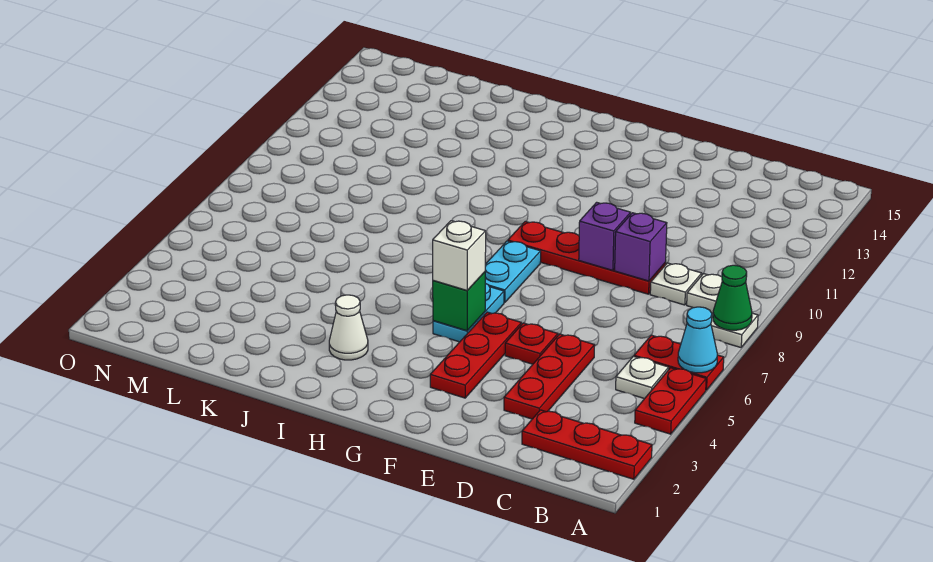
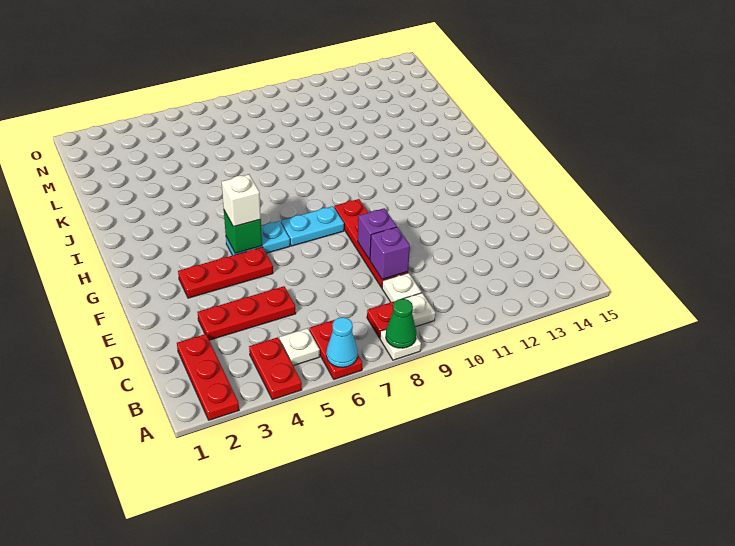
red 1x2 plate [635,368,706,434] -> red 1x2 plate turned to [249,337,302,400]
red 1x1 plate [505,323,558,364] -> red 1x1 plate moved to [367,302,394,338]
white 1x1 cone [329,295,368,360] -> none

